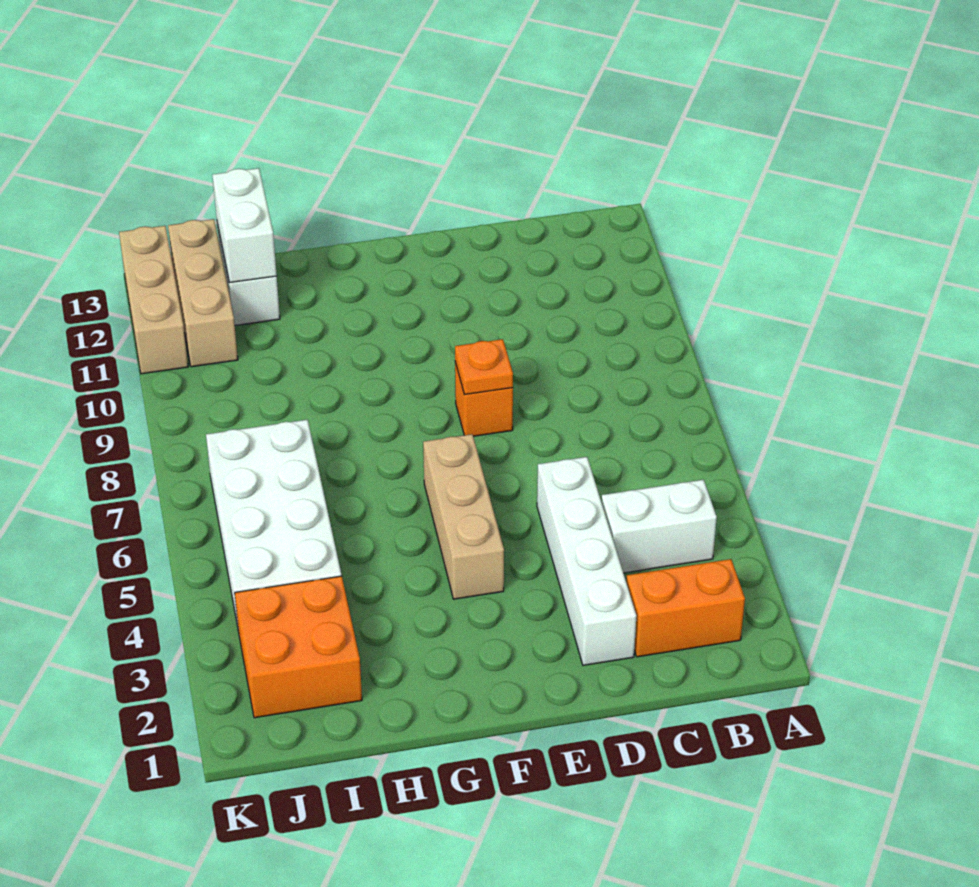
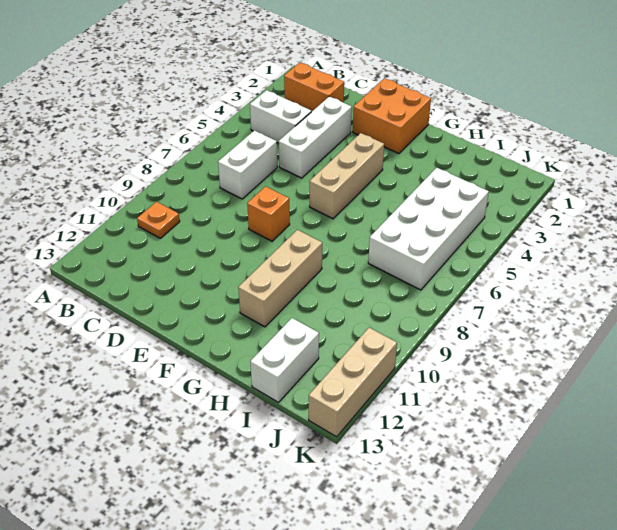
white 1x4 brick [537,457,637,665] -> white 1x3 brick [279,96,352,178]
orange 1x1 plate [455,339,513,395] -> orange 1x1 plate moved to [137,202,180,238]
orange 2x2 brick [235,576,362,718] -> orange 2x2 brick moved to [353,78,431,154]
white 1x2 brick [212,168,277,283] -> white 1x2 brick moved to [218,130,277,199]
tan 1x3 brick [168,219,238,367] -> tan 1x3 brick moved to [238,230,322,327]

